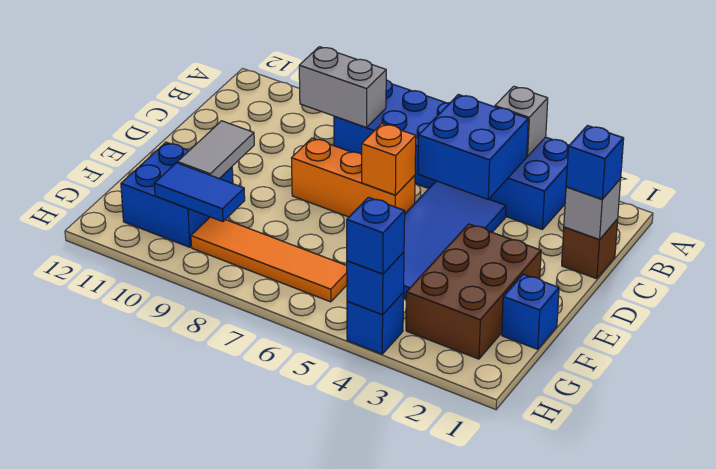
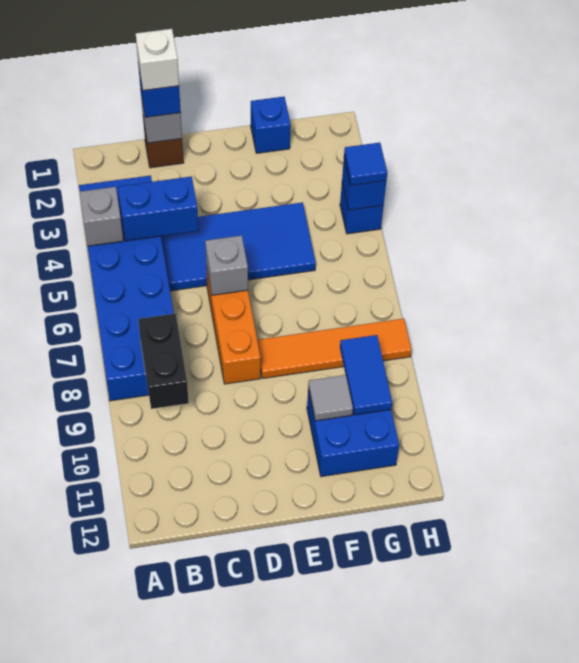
blue 2x2 brick [418,94,528,199] -> blue 1x2 brick [118,176,198,241]
grey 1x2 brick [299,47,386,127] -> black 1x2 brick [138,314,189,409]
none -> white 1x1 brick [136,29,179,91]
orange 1x1 brick [362,124,416,195] -> grey 1x1 brick [205,236,248,295]
brown 2x3 brick [406,224,541,359] -> none
grey 1x2 tile [178,121,254,178] -> grey 1x1 tile [308,375,353,421]
orange 1x4 tile [191,217,347,302] -> orange 1x4 tile turned to [257,319,412,379]
blue 1x1 brick [347,197,405,274] -> blue 1x1 tile [344,143,387,185]

